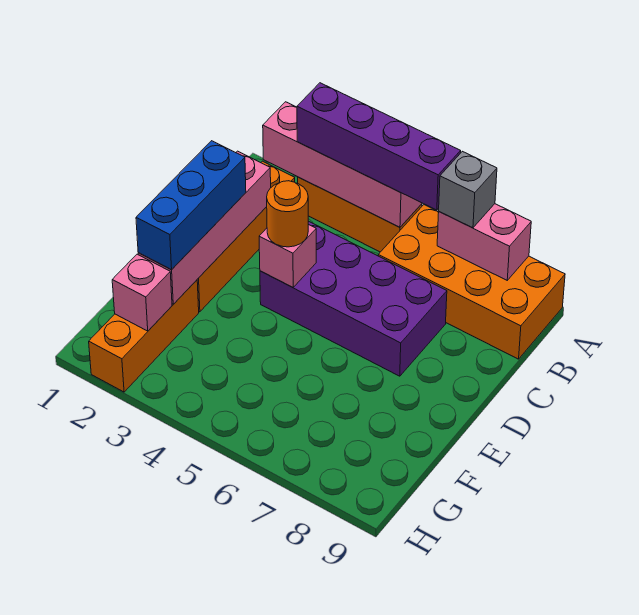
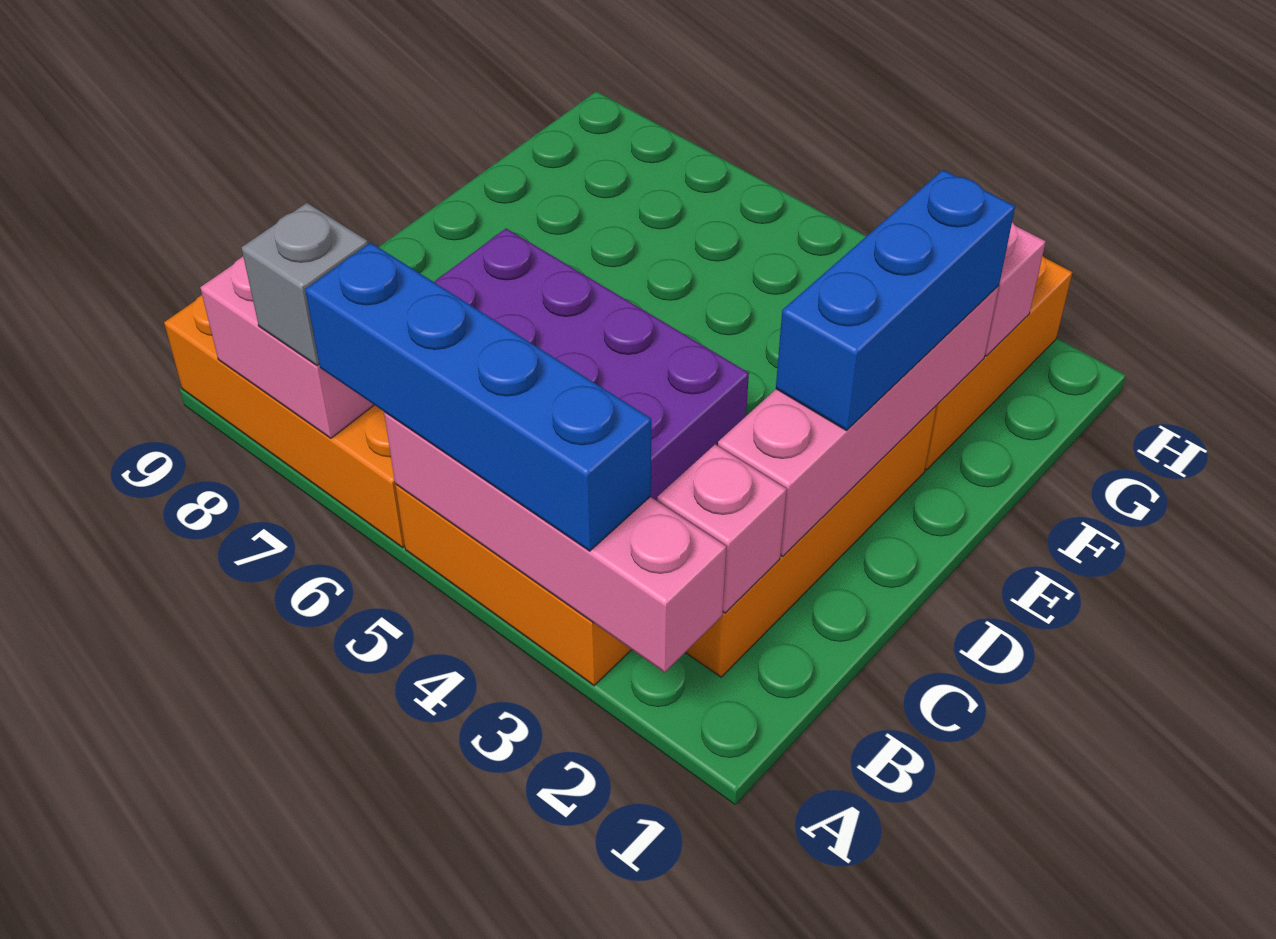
purple 1x4 brick [297,83,461,210] -> blue 1x4 brick [305,243,651,551]
pink 1x1 brick [259,224,316,287] -> pink 1x1 brick moved to [657,444,787,613]
orange 1x1 round brick [267,181,308,247] -> none

